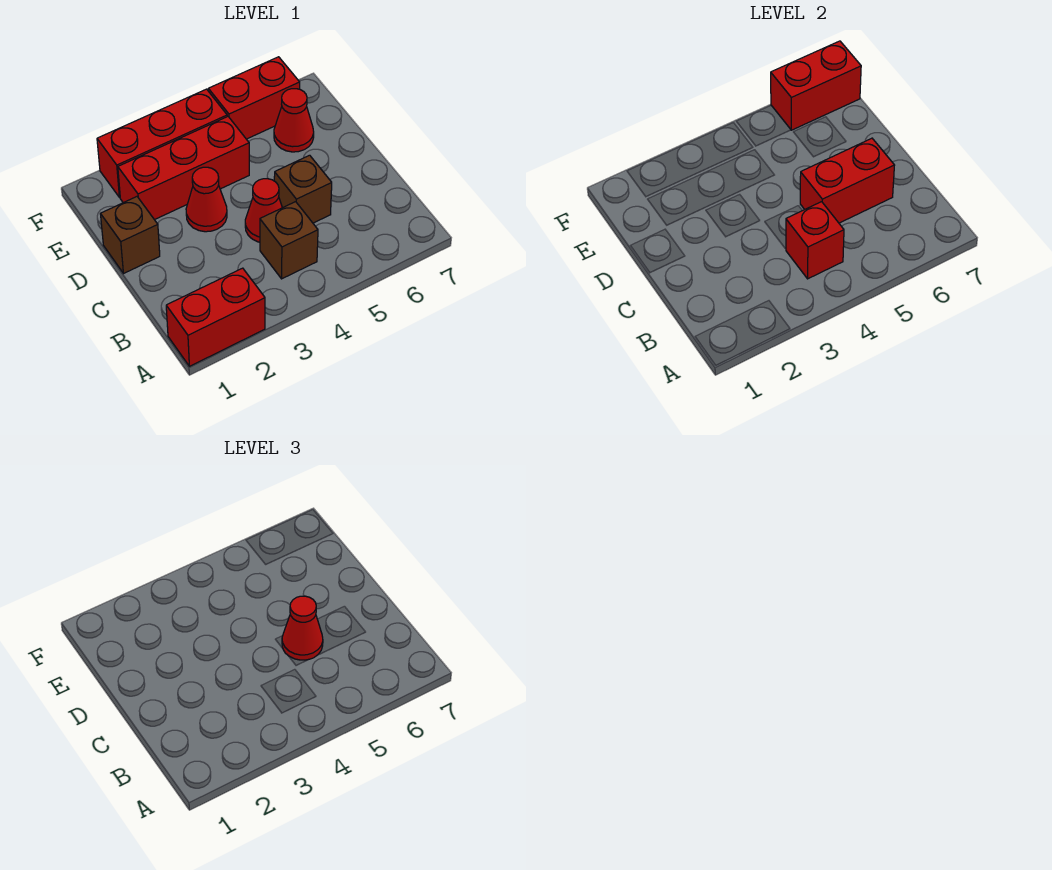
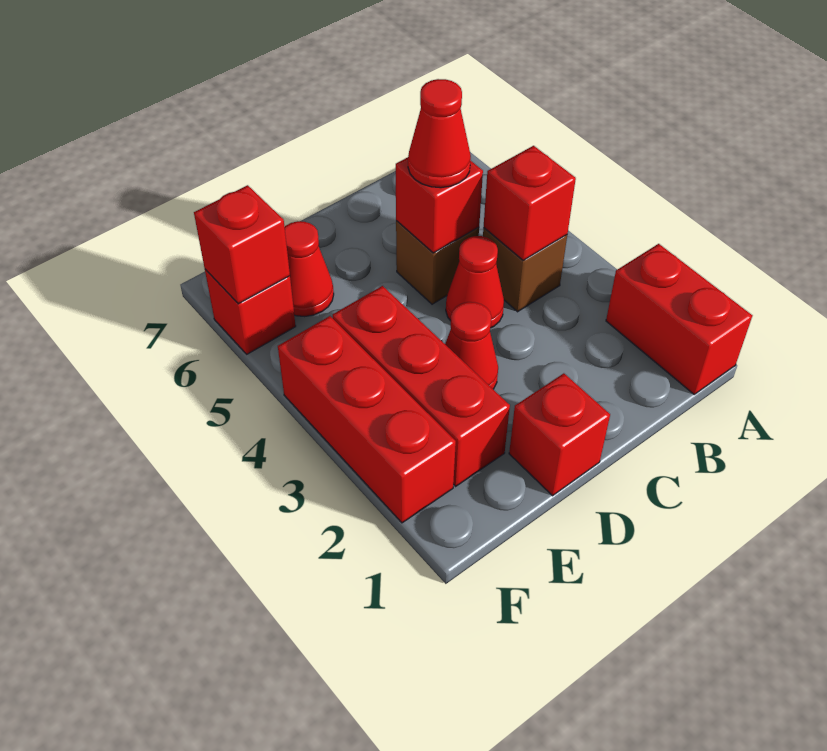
red 1x2 brick [800,138,895,223] -> red 1x1 brick [396,157,483,253]
brown 1x1 brick [101,197,160,274] -> red 1x1 brick [509,373,610,496]
red 1x2 brick [208,57,300,139] -> red 1x1 brick [205,269,296,354]
red 1x2 brick [771,41,861,130] -> red 1x1 brick [194,185,290,304]

